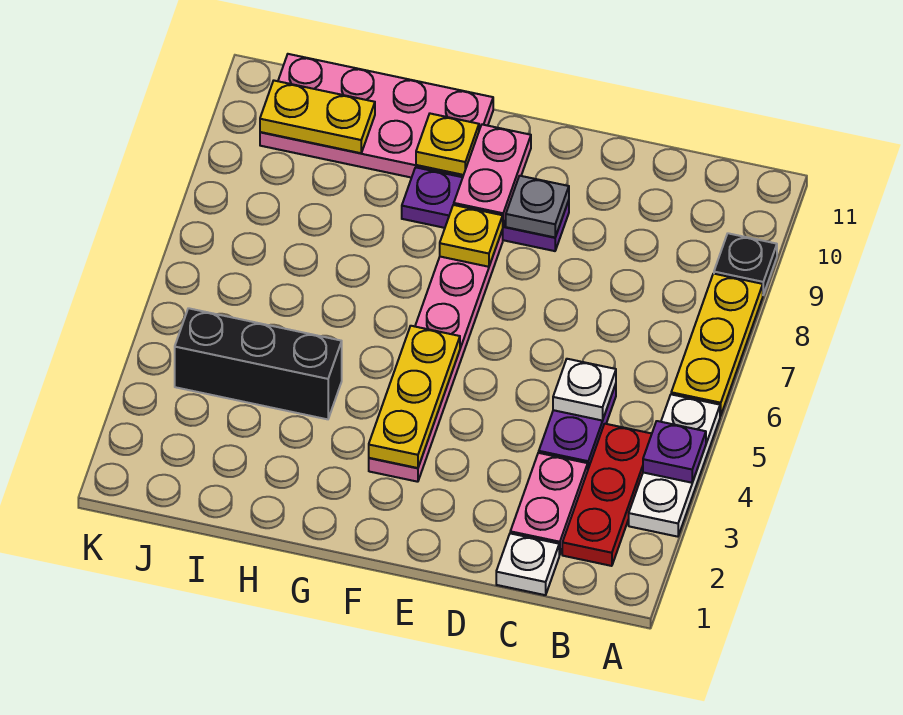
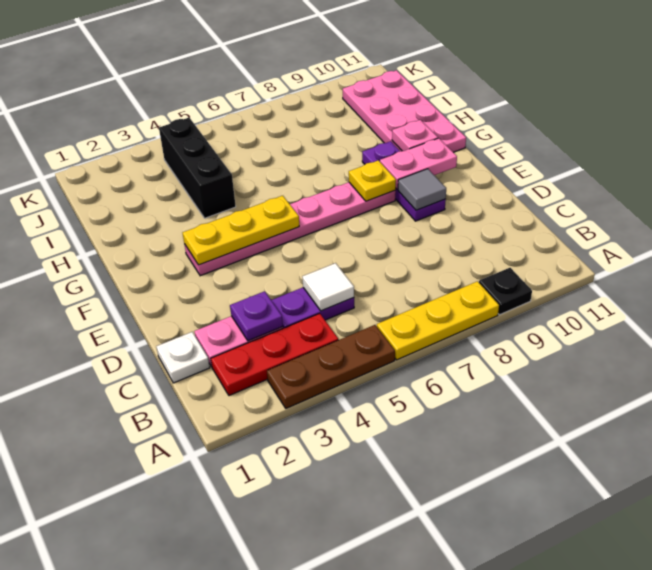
white 1x3 plate [629,394,720,537] -> brown 1x3 plate [267,325,395,408]
purple 1x1 plate [643,421,706,483] -> purple 1x1 plate moved to [230,291,283,341]
white 1x1 plate [553,359,616,421] -> white 1x1 tile [302,263,354,311]
grey 1x1 plate [506,176,569,237] -> grey 1x1 tile [398,169,446,210]
yellow 1x1 plate [416,114,479,175] -> pink 1x1 plate [392,120,438,151]
yellow 1x2 plate [260,81,375,153] -> none

